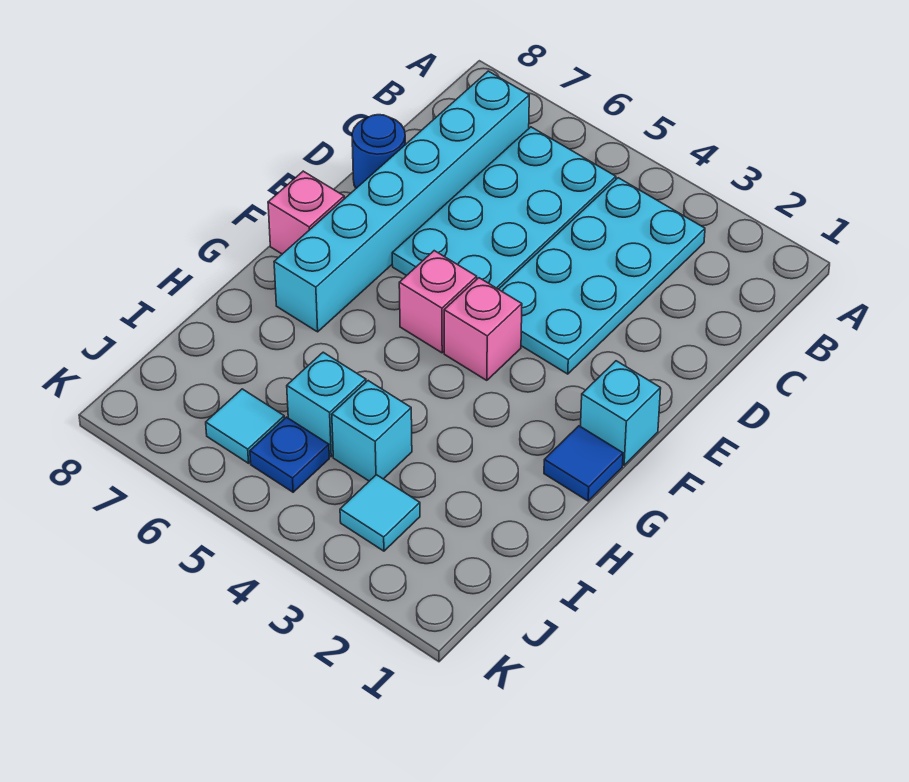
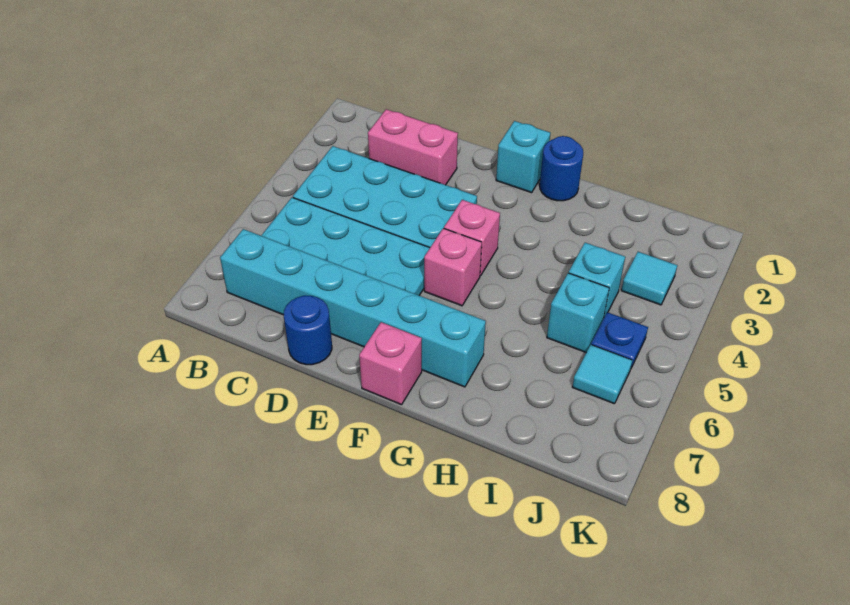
none -> pink 1x2 brick [368,109,458,185]
blue 1x1 tile [544,426,623,501] -> blue 1x1 round brick [540,136,583,201]

